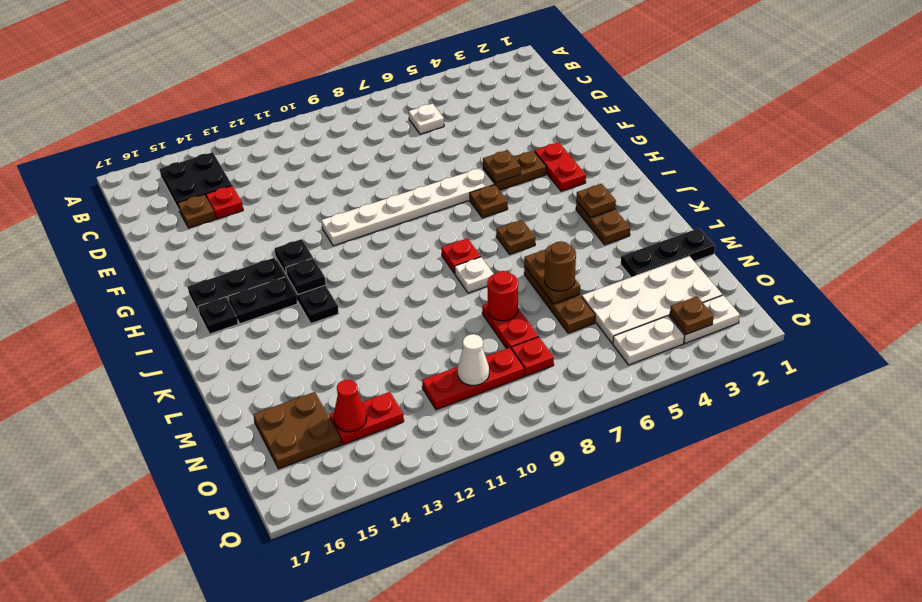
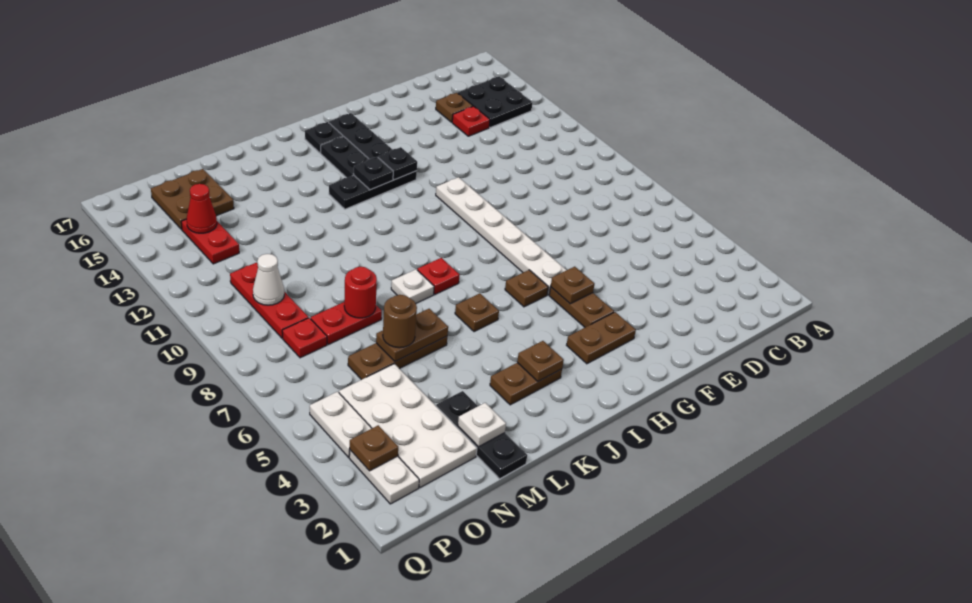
white 1x1 plate [409,104,444,134] -> white 1x1 plate moved to [458,403,506,447]
red 1x2 plate [535,142,586,191] -> brown 1x2 plate [567,312,636,364]

